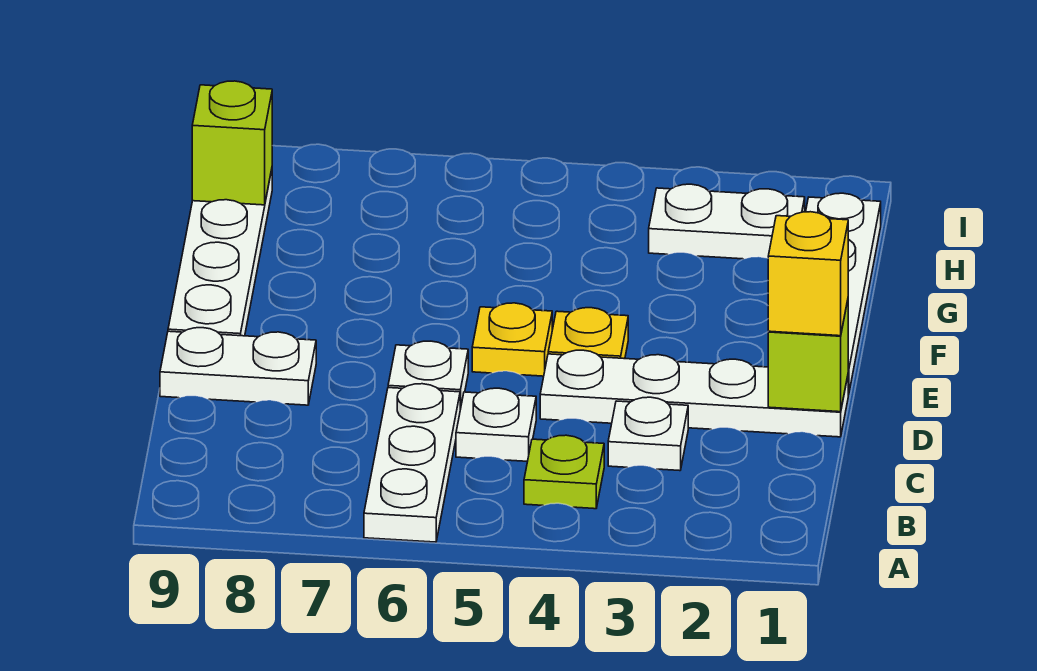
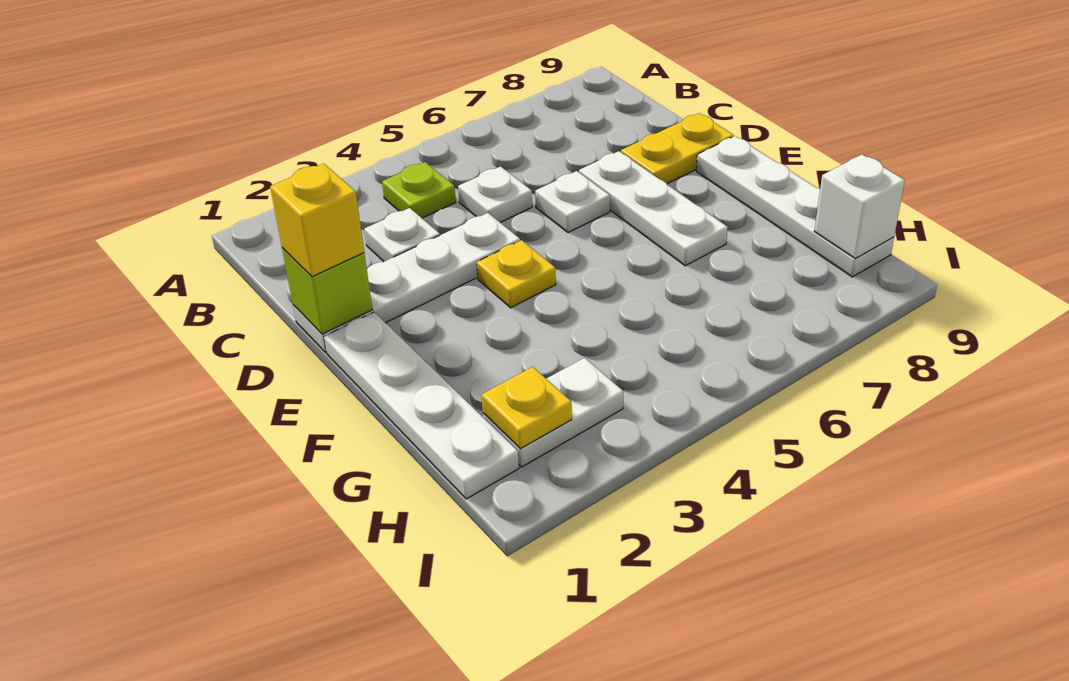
white 1x3 plate [364,384,460,542] -> white 1x3 plate moved to [579,151,728,266]
white 1x2 plate [160,328,316,405] -> yellow 1x2 plate [621,113,733,184]
yellow 1x1 plate [472,303,552,376] -> yellow 1x1 plate moved to [482,367,572,449]
lime 1x1 brick [192,81,272,205] -> white 1x1 brick [814,155,905,259]

